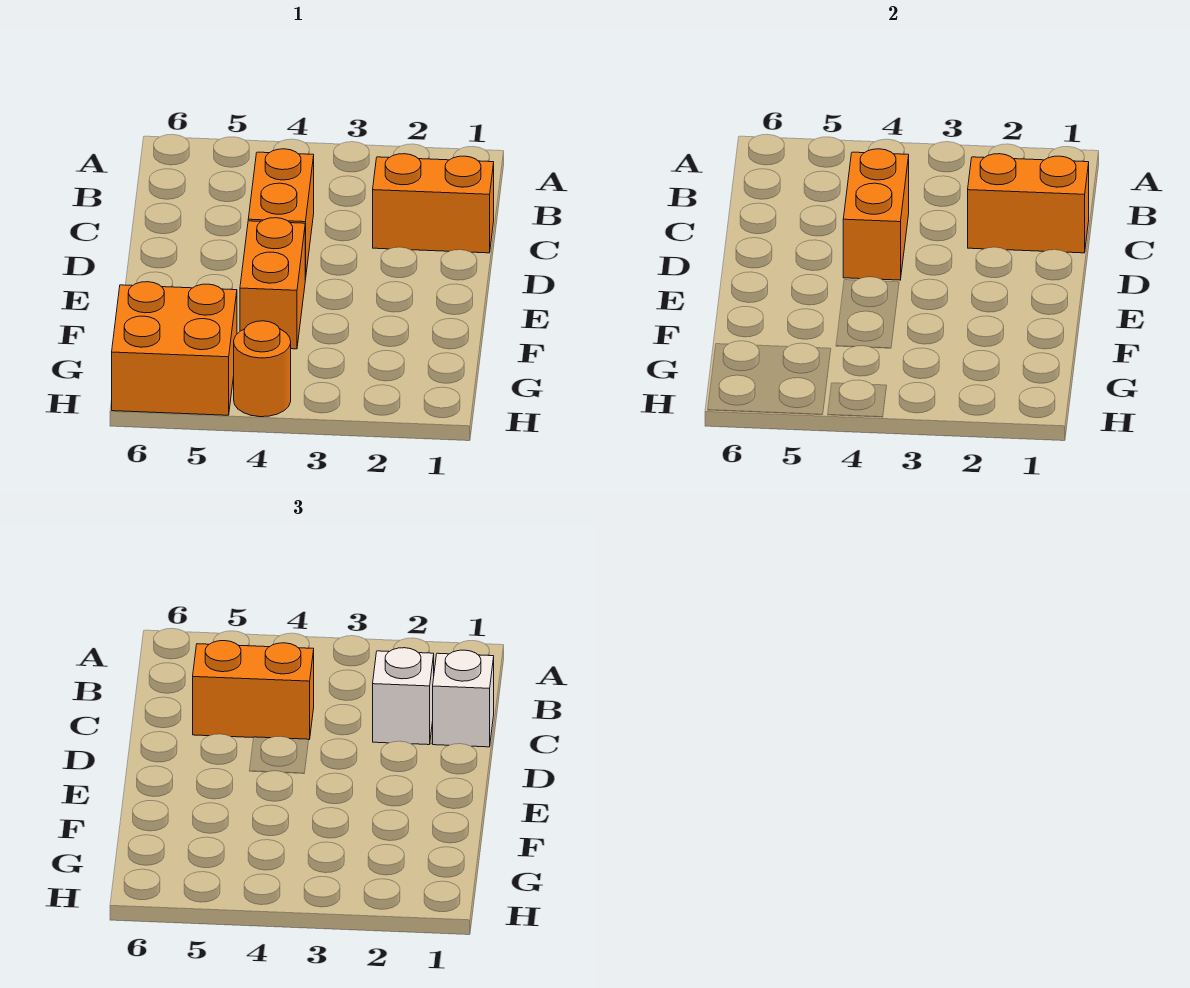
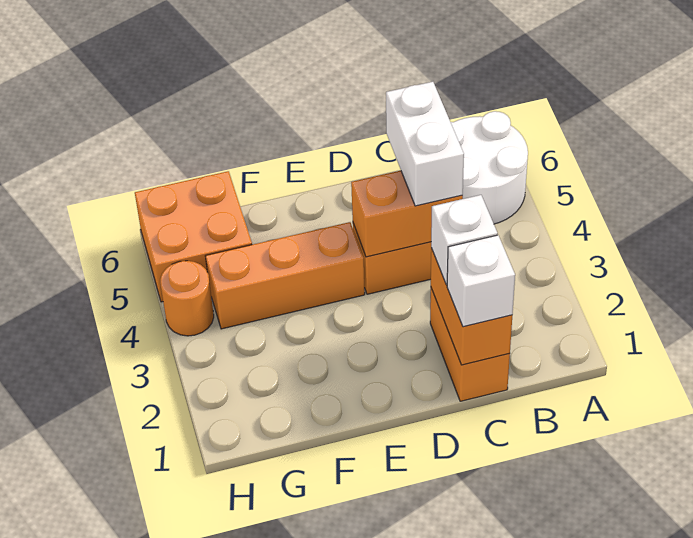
none -> white 2x2 round brick [451,111,528,224]
orange 1x2 brick [193,641,314,739] -> white 1x2 brick [386,82,464,206]
orange 1x2 brick [240,218,305,349] -> orange 1x3 brick [206,222,365,329]

